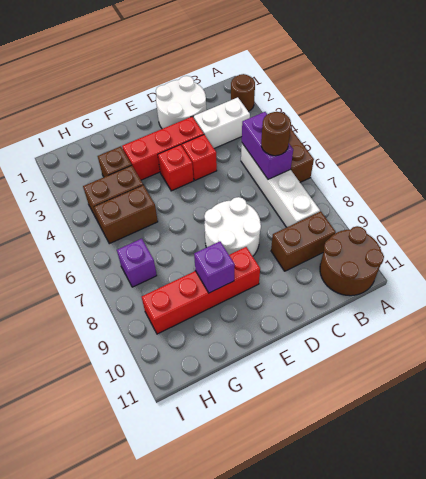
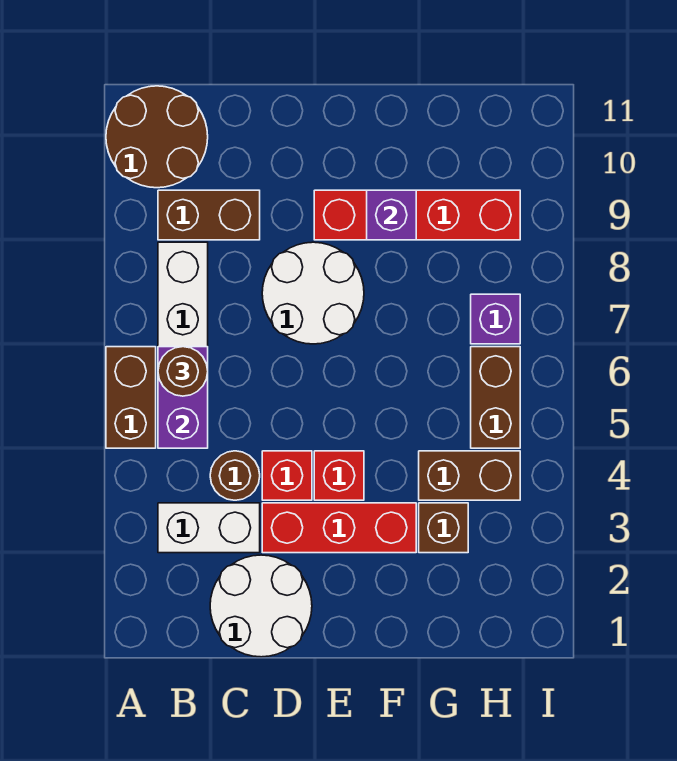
brown 1x1 round brick [231,74,255,111] -> brown 1x1 round brick moved to [210,451,260,500]
brown 1x2 brick [94,185,158,244] -> brown 1x2 brick turned to [471,347,520,448]

